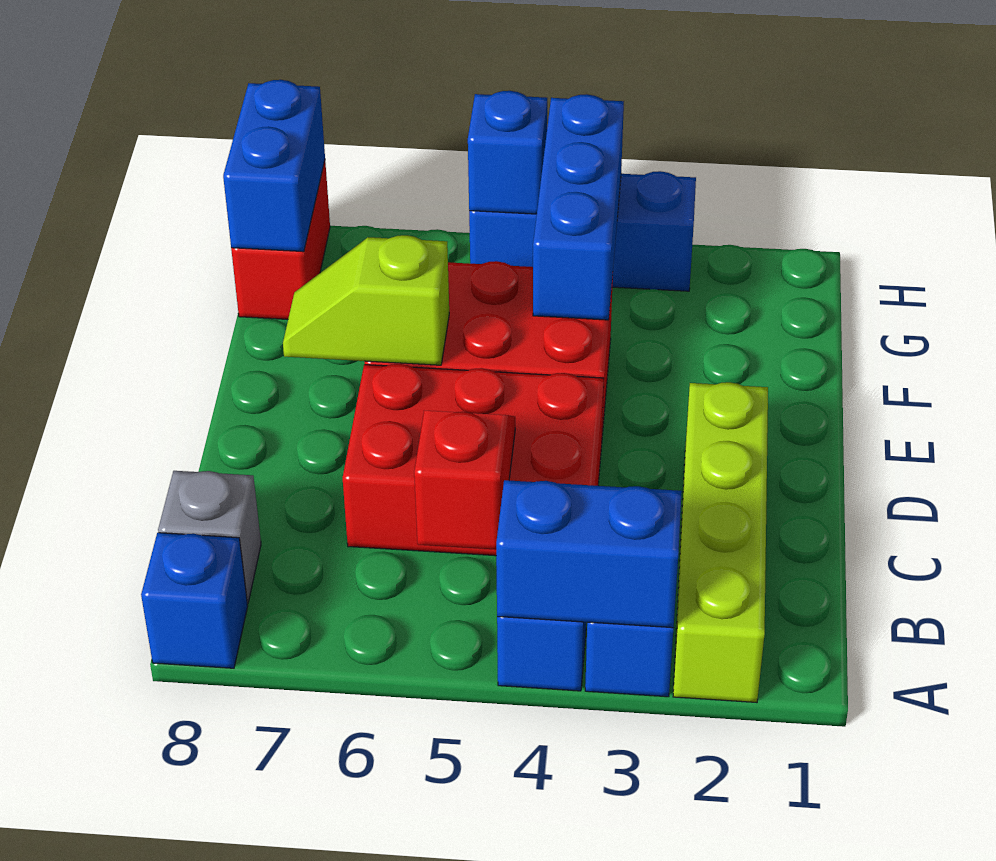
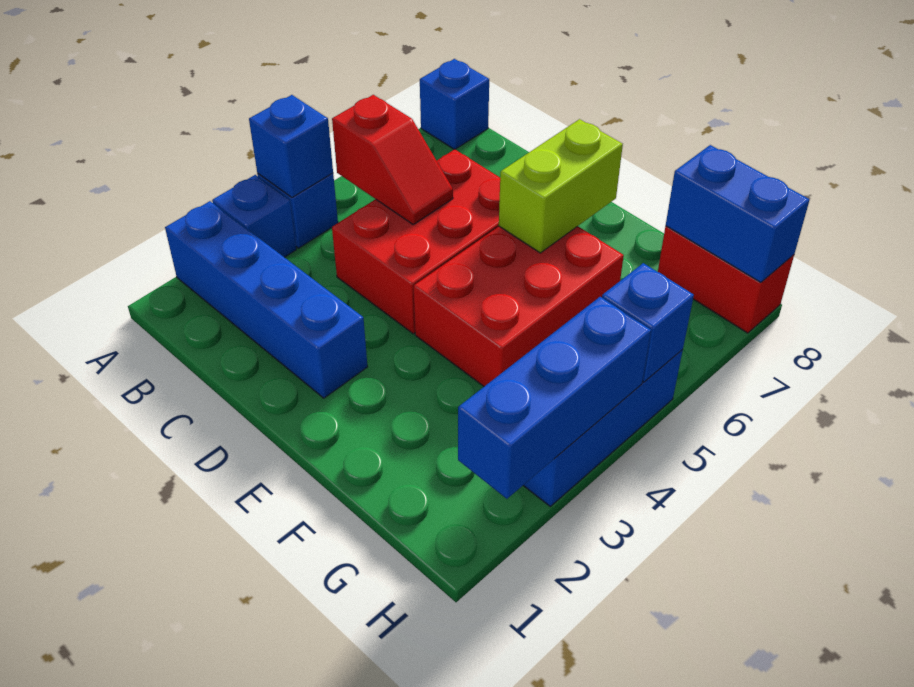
lime 1x4 brick [673,382,768,702] -> blue 1x4 brick [165,201,367,398]
blue 1x2 brick [496,480,682,628] -> blue 1x1 brick [249,95,333,197]
grey 1x1 brick [158,471,261,603] -> none
lime 1x2 slope [283,235,449,365] -> lime 1x2 brick [499,119,623,253]
blue 1x3 brick [533,94,624,320] -> blue 1x3 brick turned to [458,297,651,499]

